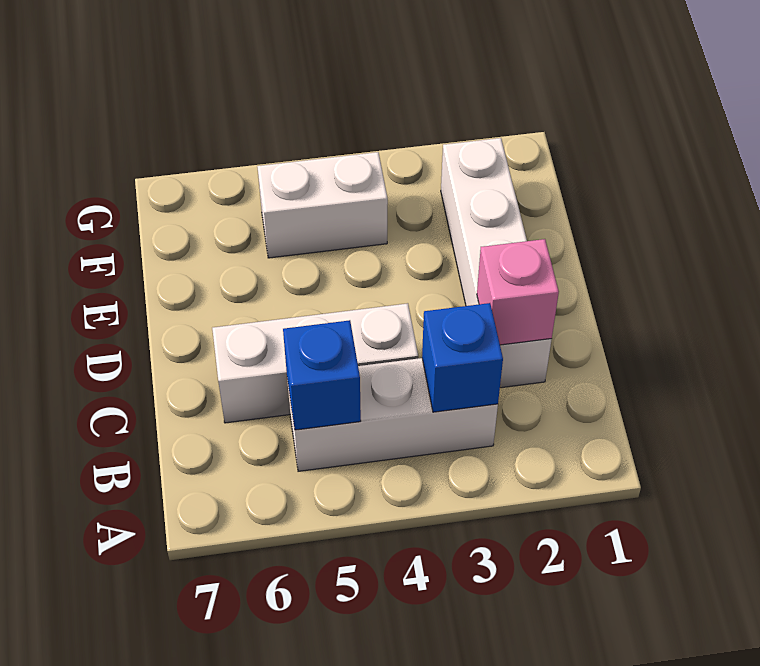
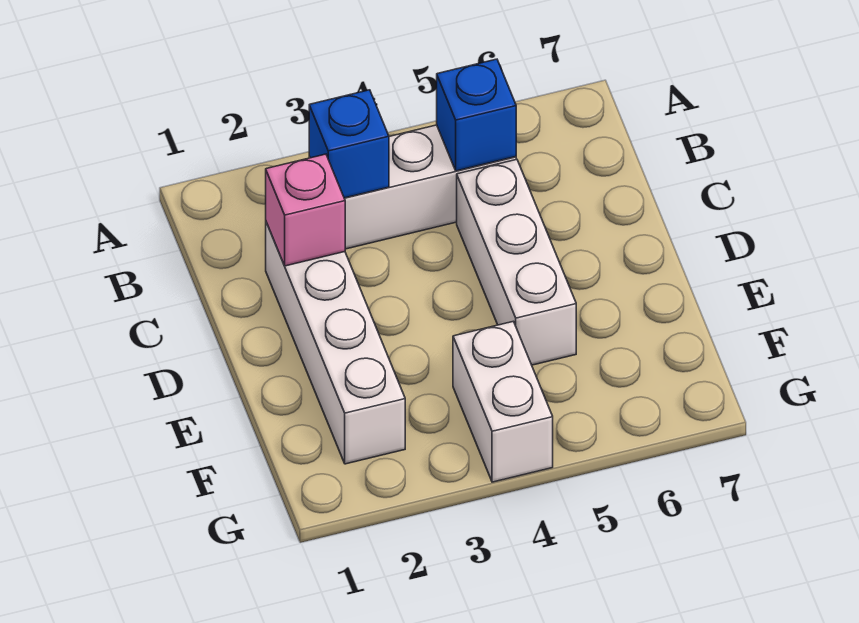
white 1x3 brick [212,303,418,423] -> white 1x3 brick turned to [457,159,576,365]
white 1x2 brick [257,152,388,258] -> white 1x2 brick turned to [453,321,553,482]

